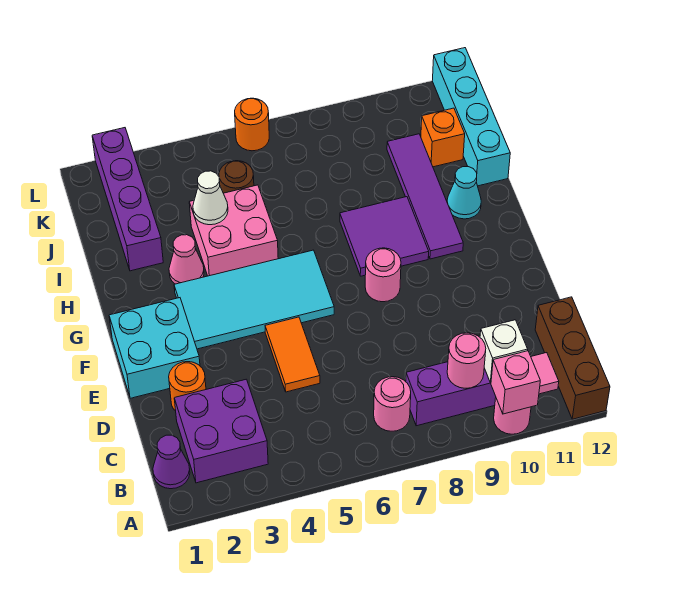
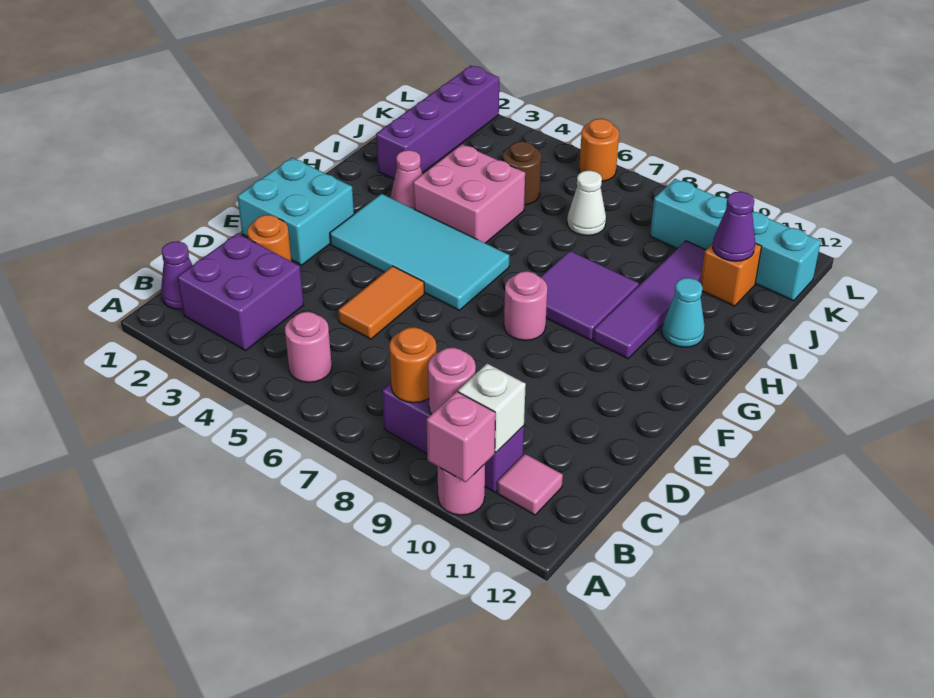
brown 1x3 brick [535,297,610,419] -> none
pink 1x1 round brick [374,377,411,431] -> pink 1x1 round brick moved to [285,312,332,383]
none -> orange 1x1 round brick [389,327,436,403]
white 1x1 cone [193,171,228,225] -> white 1x1 cone moved to [567,170,606,236]
cyan 1x4 brick [433,48,510,186] -> cyan 1x4 brick turned to [650,179,821,301]
none -> purple 1x1 cone [713,192,755,261]

